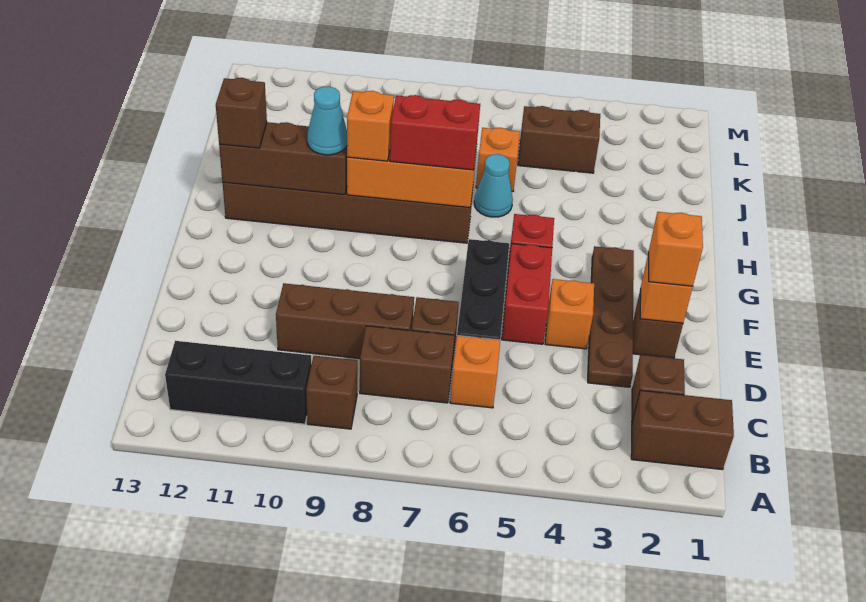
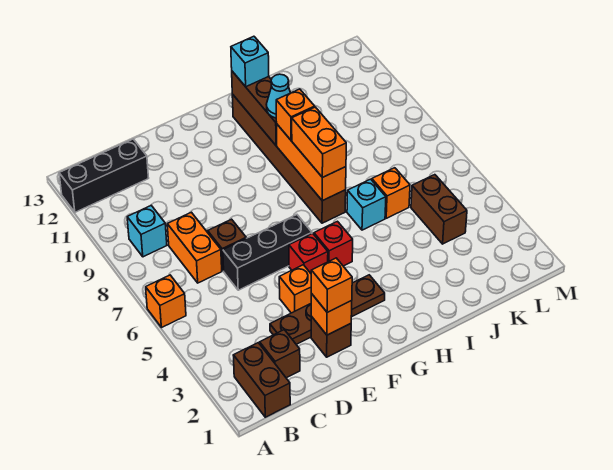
brown 1x1 brick [306,356,357,429] -> cyan 1x1 brick [127,206,167,257]
black 1x3 brick [165,341,311,424] -> black 1x3 brick turned to [59,139,148,212]
orange 1x1 brick [450,335,500,408] -> orange 1x1 brick moved to [146,275,186,328]
brown 1x2 brick [360,326,455,403] -> orange 1x2 brick [167,212,222,283]
brown 1x3 brick [276,283,414,359] -> none
red 1x2 brick [502,244,552,344] -> red 1x1 brick [289,233,328,273]
red 1x2 brick [390,95,480,170] -> orange 1x2 brick [292,107,346,178]
brown 1x1 brick [216,78,267,148] -> cyan 1x1 brick [231,36,269,87]
cyan 1x1 cone [474,154,513,217] -> cyan 1x1 brick [347,179,386,230]

